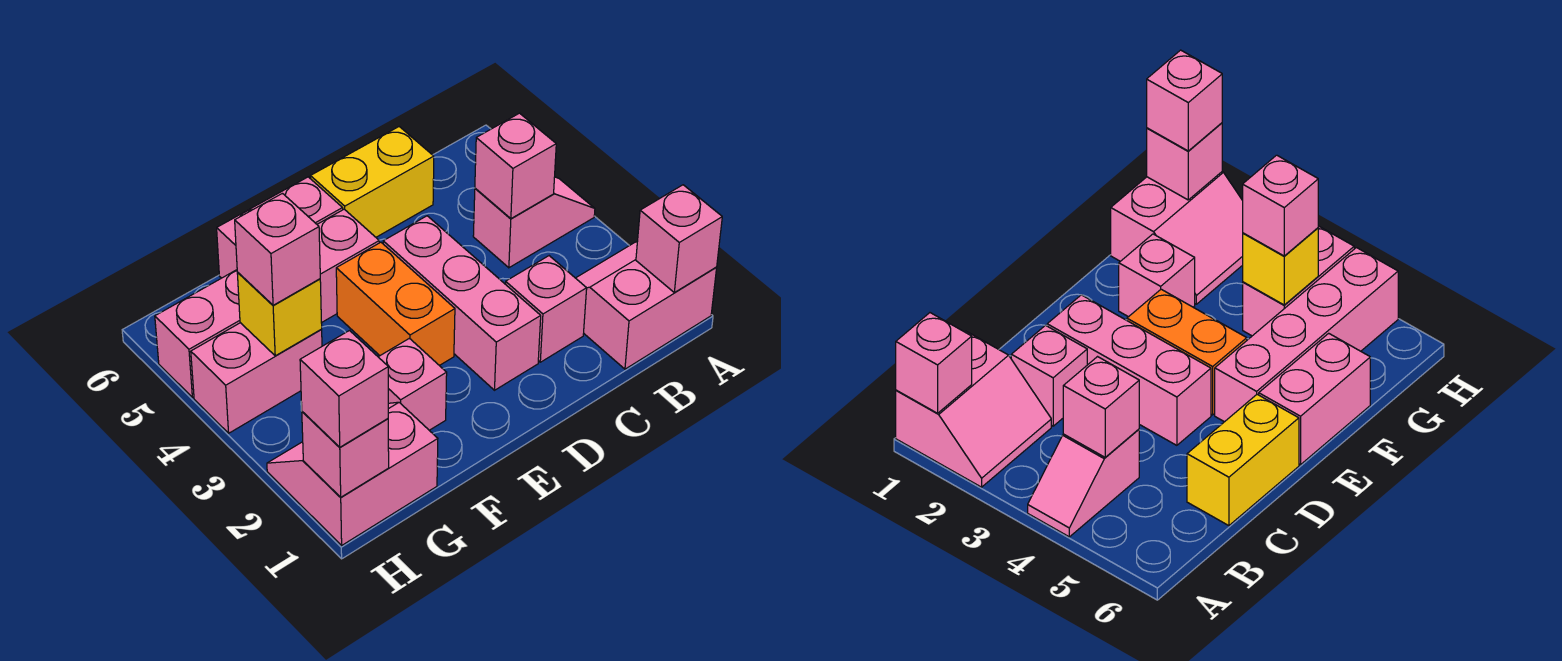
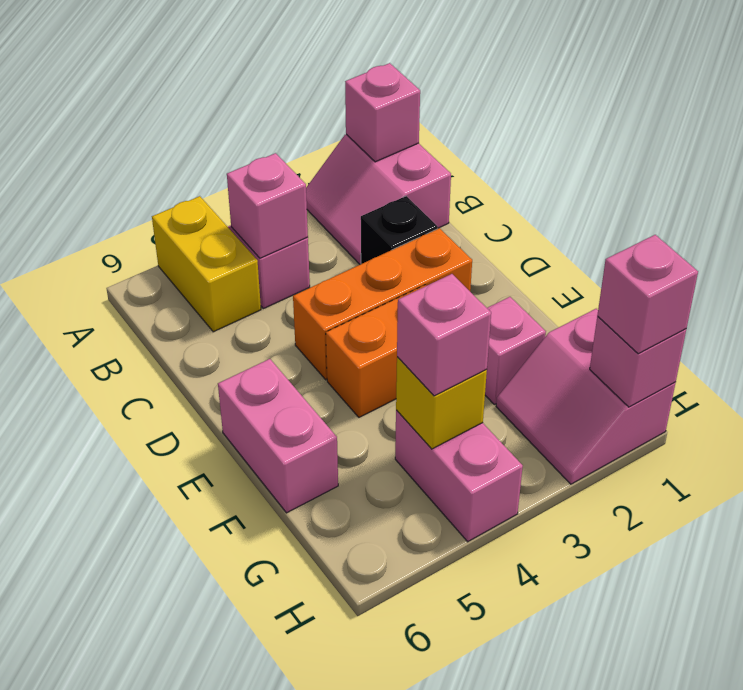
pink 1x1 brick [505,256,587,362] -> black 1x1 brick [361,196,438,264]
yellow 1x2 brick [310,127,434,237] -> yellow 1x2 brick moved to [152,196,261,332]
pink 1x3 brick [383,216,541,390] -> orange 1x3 brick [293,228,472,380]
pink 1x4 brick [155,209,379,398] -> none

